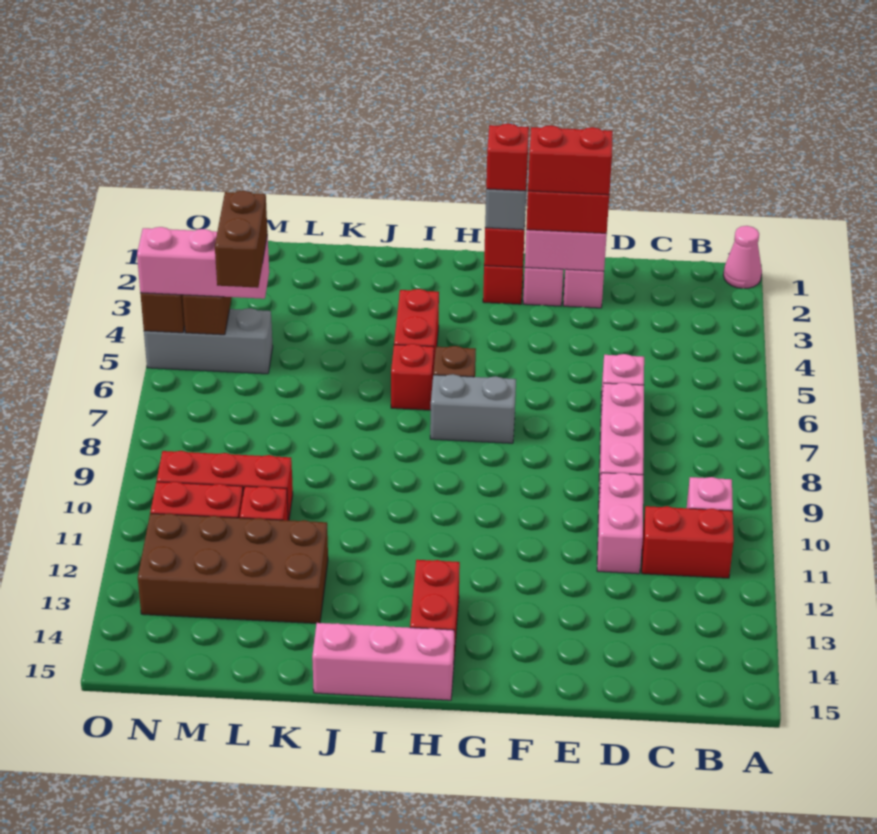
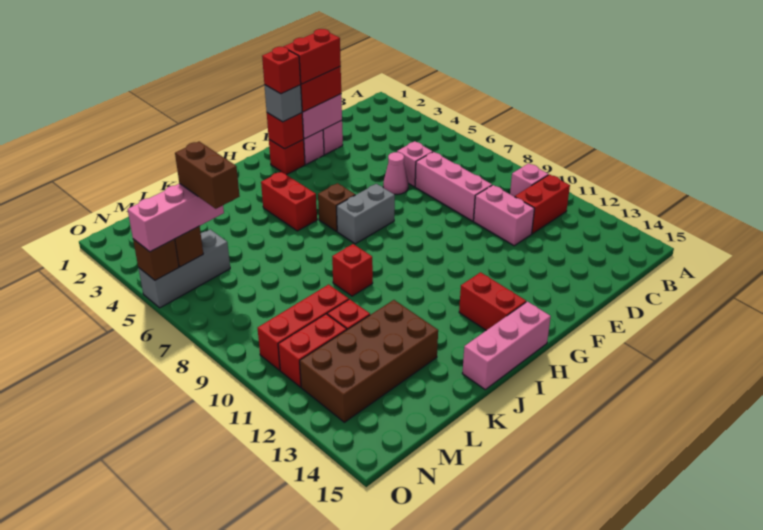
pink 1x1 cone [723,226,762,288] -> pink 1x1 cone moved to [383,152,408,195]
red 1x1 brick [391,344,434,410] -> red 1x1 brick moved to [332,244,373,296]

